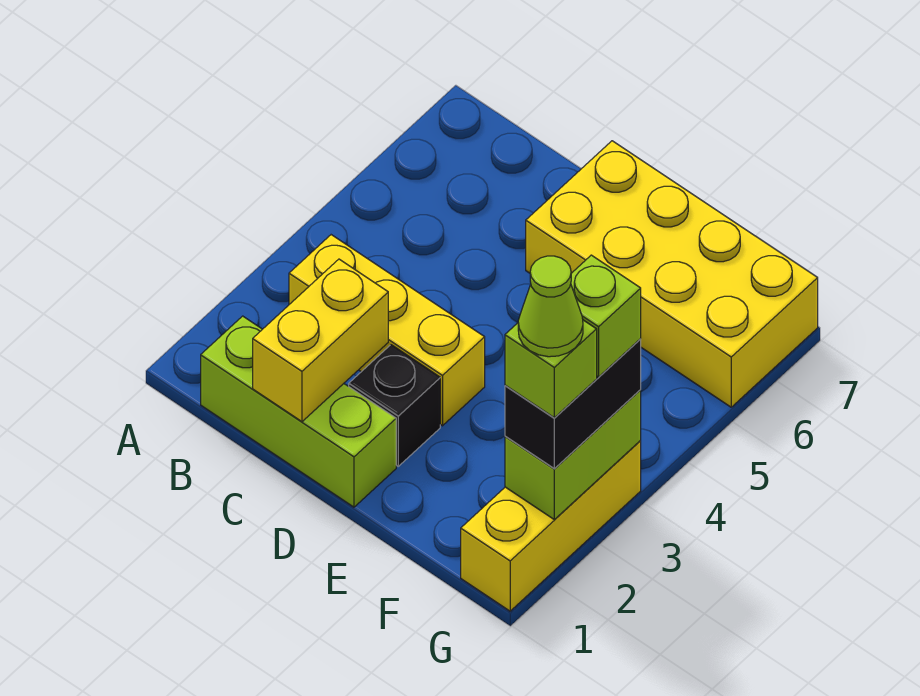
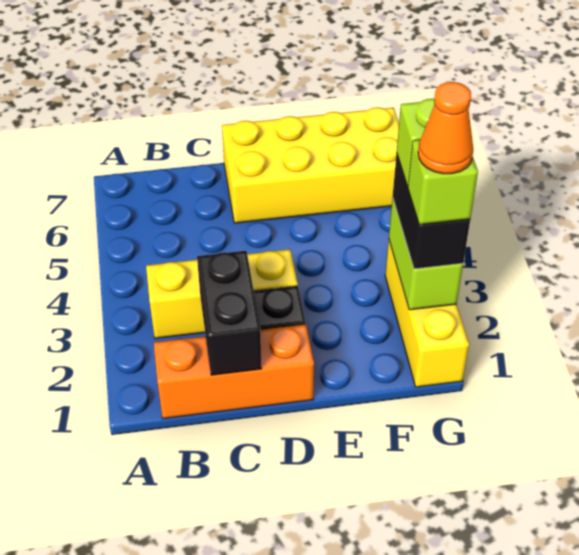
lime 1x3 brick [201,316,396,507] -> orange 1x3 brick [154,324,314,419]
yellow 1x2 brick [253,259,388,422] -> black 1x2 brick [197,251,262,375]
lime 1x1 cone [518,256,583,357] -> orange 1x1 cone [418,82,474,174]

